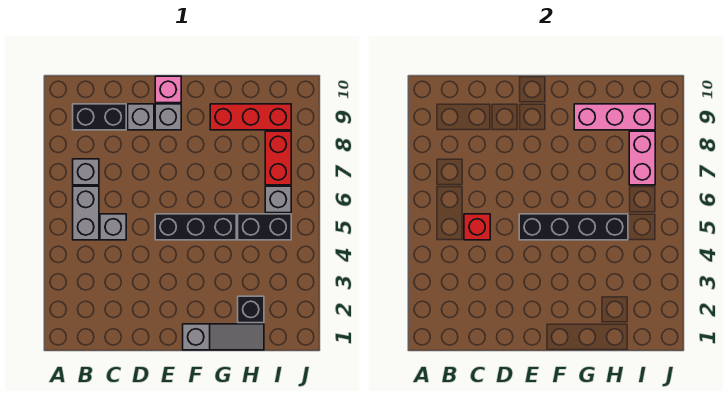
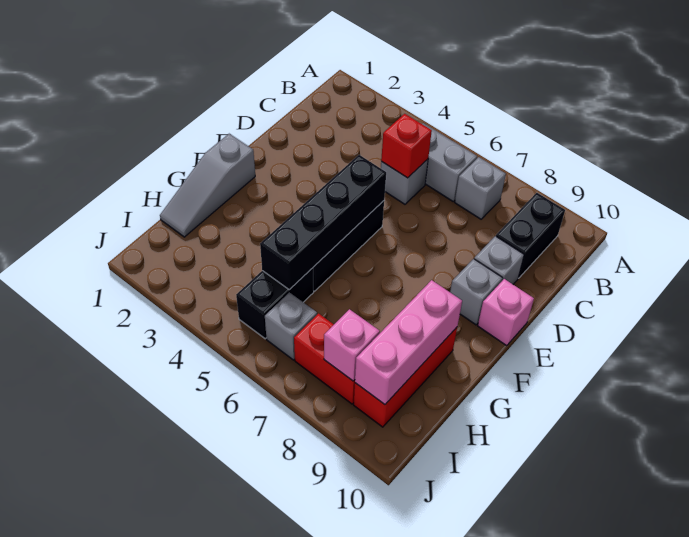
black 1x1 brick [238,296,264,323] -> none
pink 1x2 brick [629,131,655,185] -> pink 1x1 brick [324,309,380,381]

